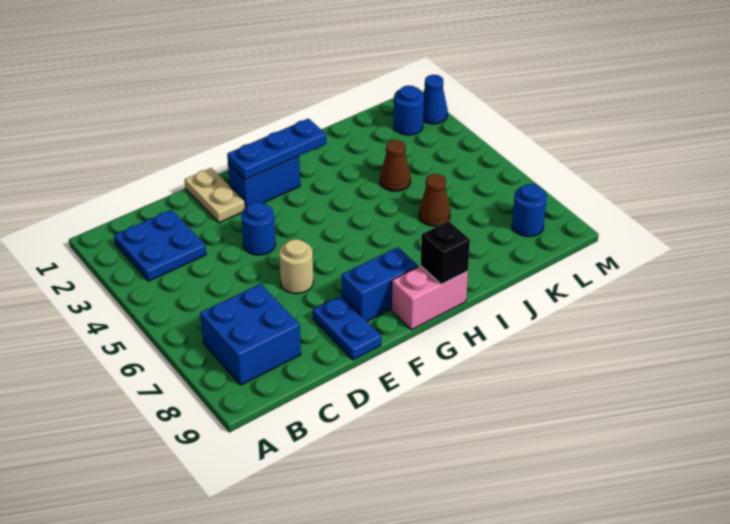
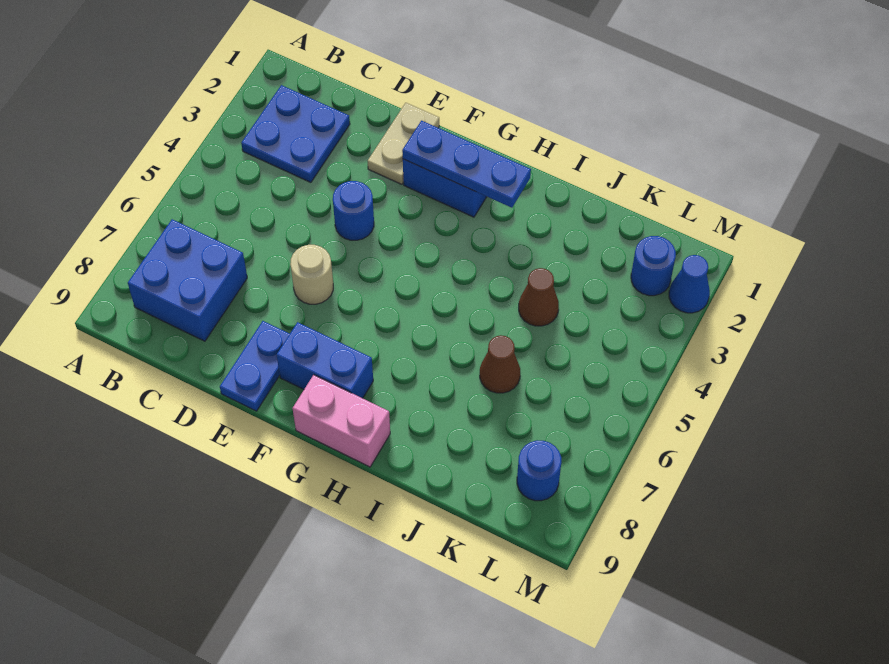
black 1x1 brick [420,221,470,284] -> none

